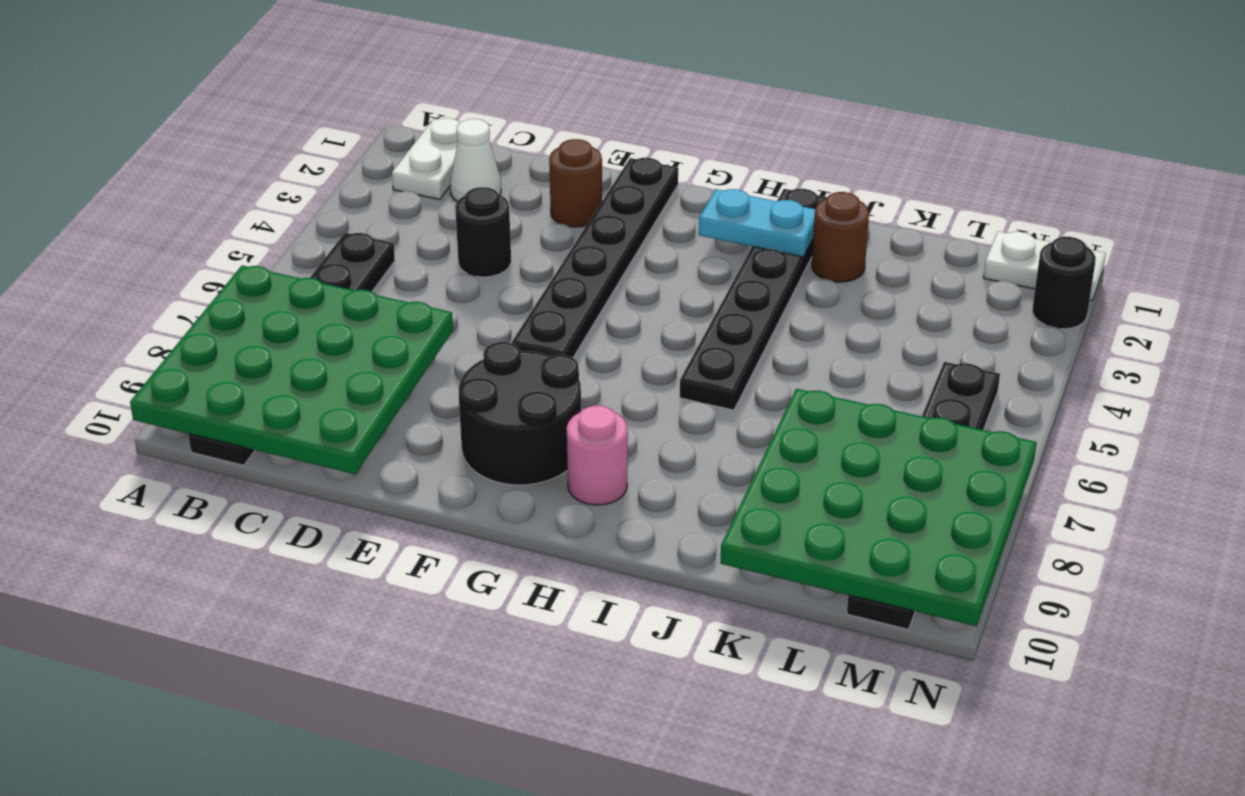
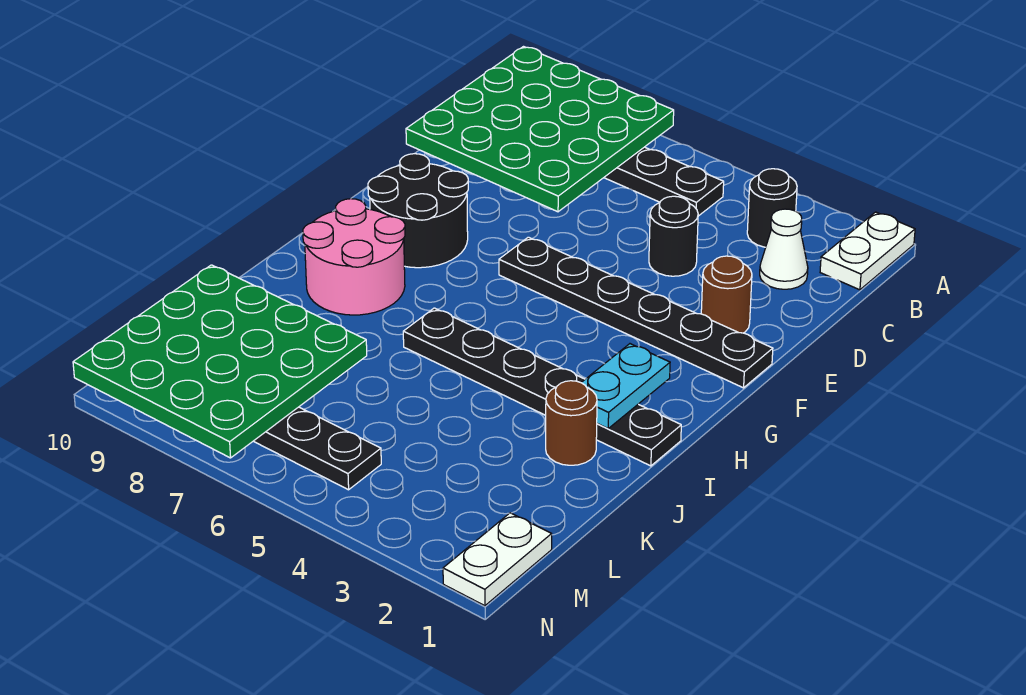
white 1x2 plate [392,118,460,199] -> white 1x2 plate turned to [820,212,915,290]
pink 1x1 round brick [567,406,628,505] -> pink 2x2 round brick [303,199,405,315]
black 1x1 round brick [1032,237,1096,329] -> black 1x1 round brick moved to [747,169,797,247]

